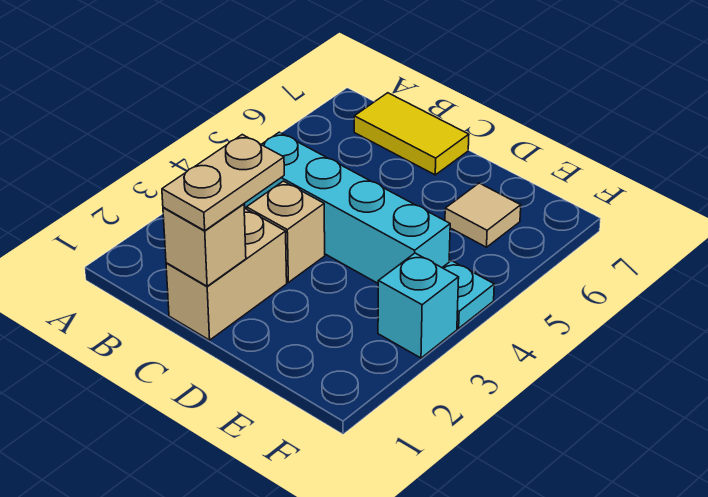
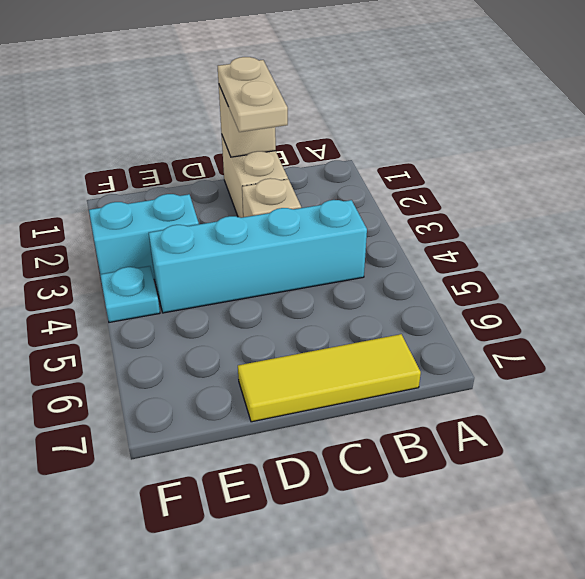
yellow 1x2 tile [354,93,469,175] -> yellow 1x3 tile [238,334,421,422]
tan 1x1 tile [445,183,521,247] -> none
cyan 1x1 brick [378,253,459,358] -> cyan 1x2 brick [89,194,199,279]

